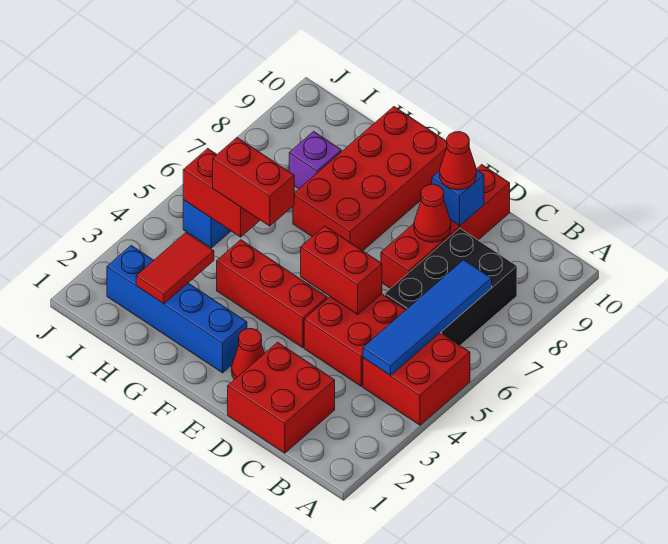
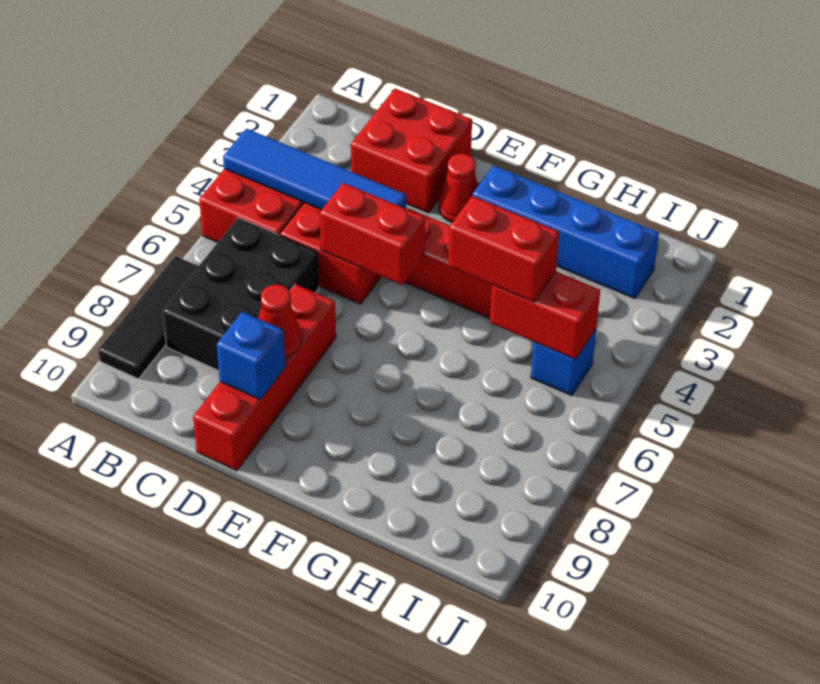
none -> black 1x3 tile [98,256,198,379]
blue 1x4 tile [363,260,492,376] -> blue 1x4 tile turned to [223,129,406,210]
red 1x1 cone [440,132,476,190] -> none
red 2x4 brick [293,107,447,251] -> none
red 1x2 tile [136,233,214,304] -> none
purple 1x1 brick [289,131,341,189] -> none

